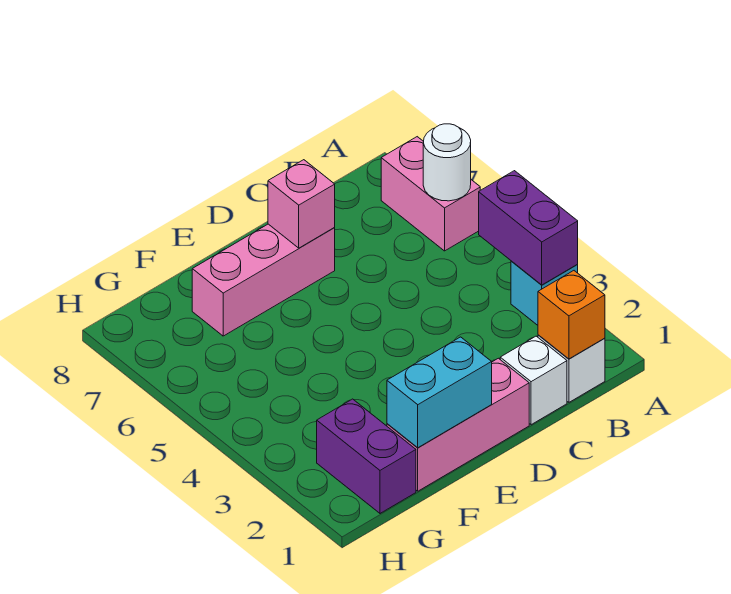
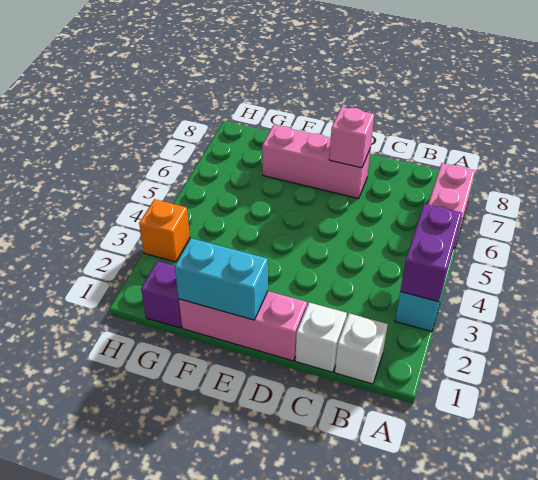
white 1x1 round brick [423,124,471,201] -> none
orange 1x1 brick [538,271,605,359] -> orange 1x1 brick moved to [139,199,190,262]
purple 1x2 brick [317,399,416,513] -> purple 1x1 brick [141,261,182,328]

